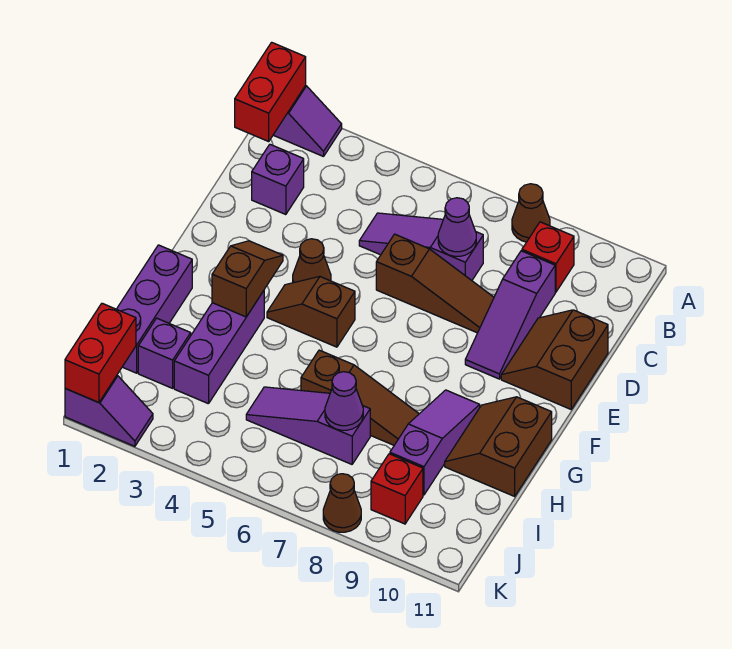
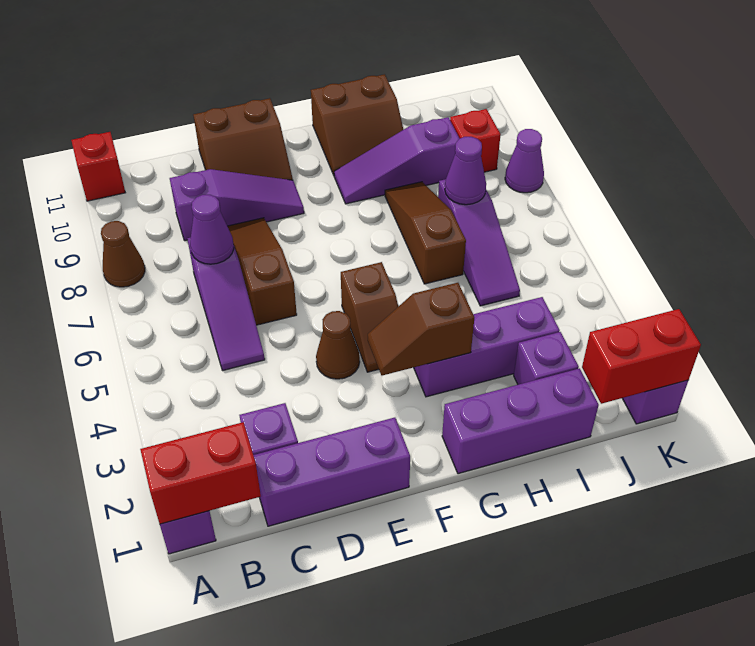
red 1x1 brick [522,222,574,292] -> red 1x1 brick moved to [71,132,125,201]
none -> purple 1x3 brick [253,418,410,526]
brown 1x1 cone [323,474,361,532] -> purple 1x1 cone [505,129,544,193]

